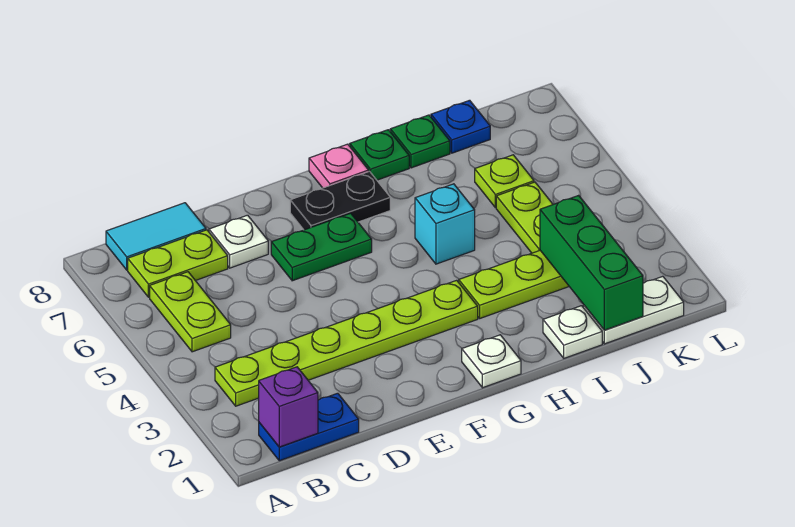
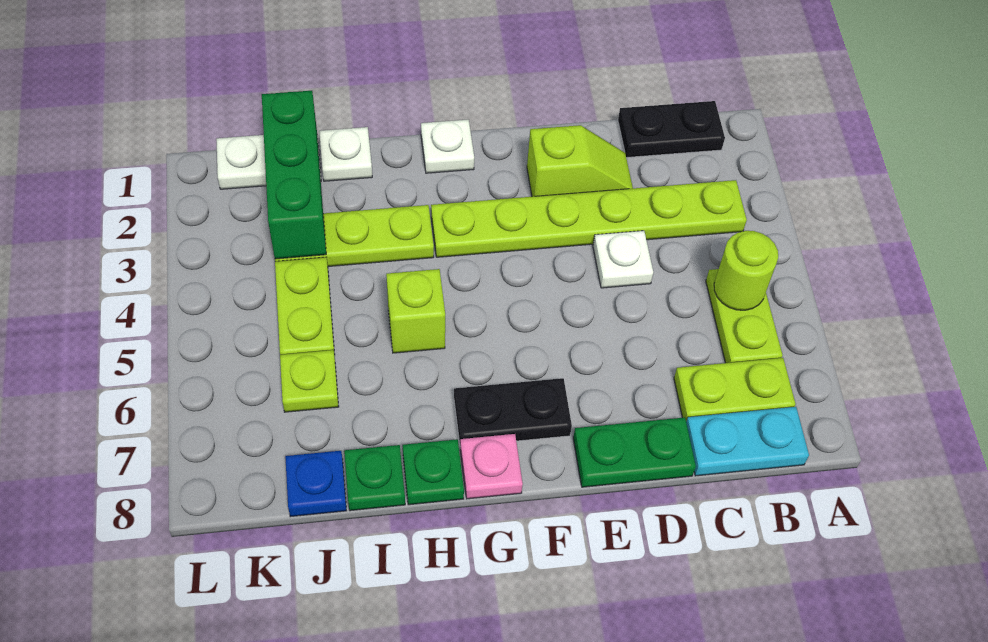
blue 1x2 plate [259,393,359,461] -> black 1x2 plate [618,101,725,158]
purple 1x1 brick [259,367,318,447] -> none
none -> lime 1x1 round brick [714,231,778,310]
cyan 1x2 tile [106,203,206,270] -> cyan 1x2 plate [686,407,809,476]
none -> lime 1x2 slope [527,125,633,197]
white 1x1 plate [209,215,268,268] -> white 1x1 plate moved to [593,231,653,288]
green 1x2 plate [271,213,372,281] -> green 1x2 plate moved to [573,417,696,487]
cyan 1x1 brick [415,184,475,264] -> lime 1x1 brick [386,269,445,353]

